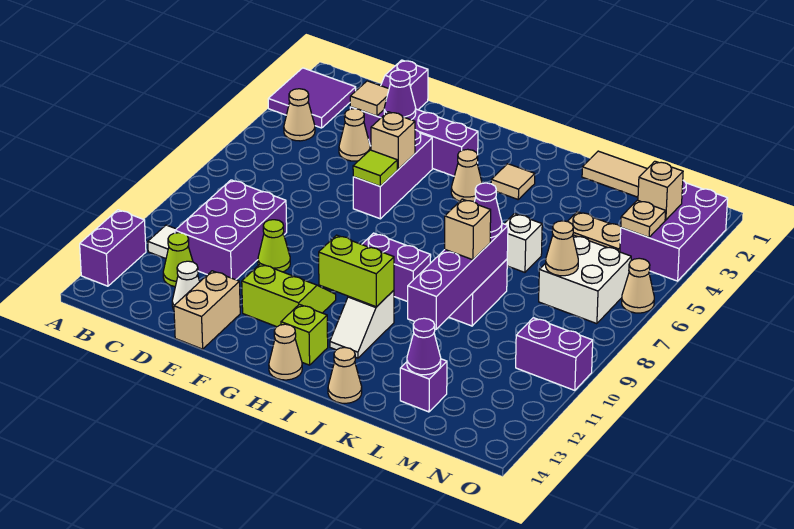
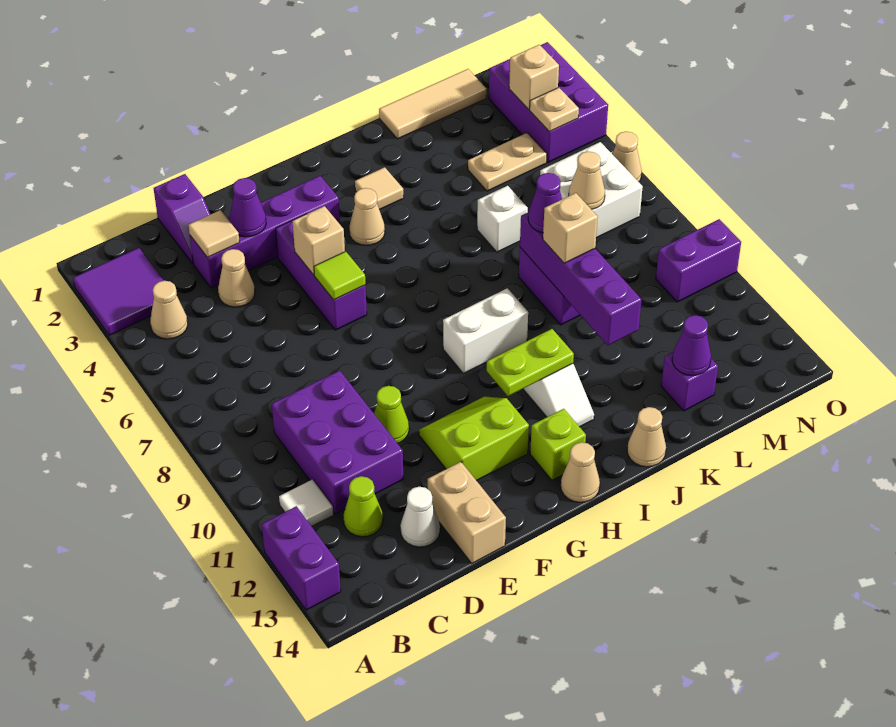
purple 1x2 brick [362,233,431,302] -> white 1x2 brick [443,288,528,374]
lime 1x2 brick [319,235,394,307] -> lime 1x2 plate [487,329,574,396]

